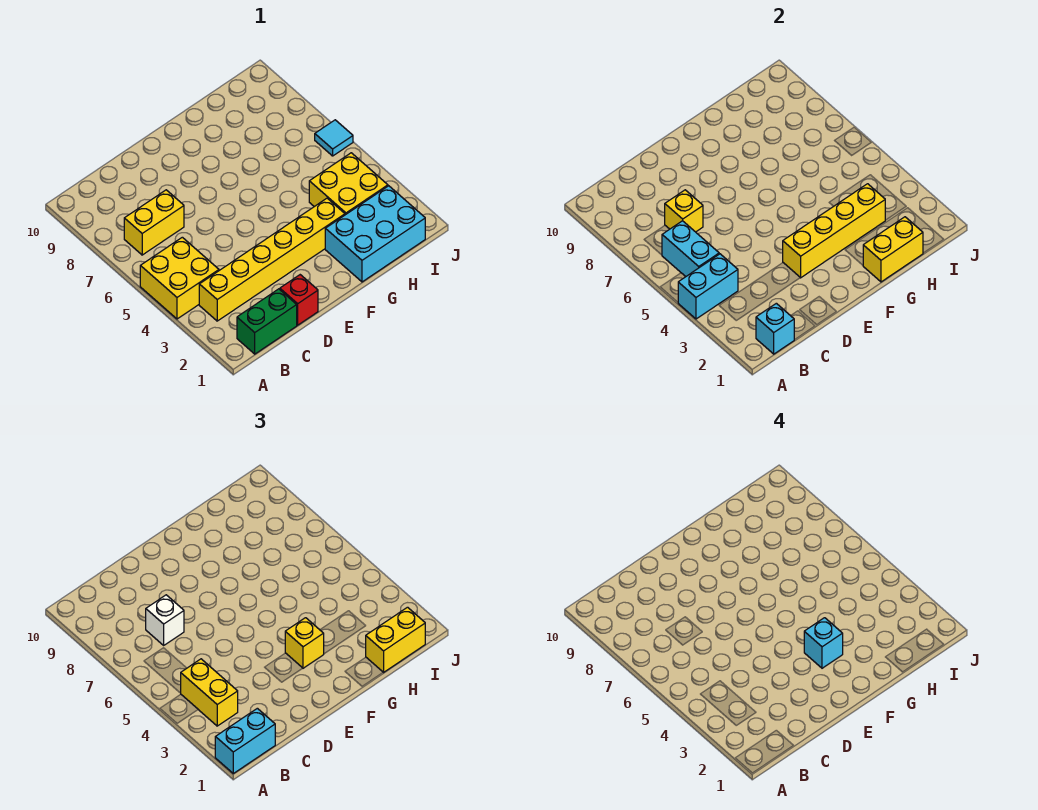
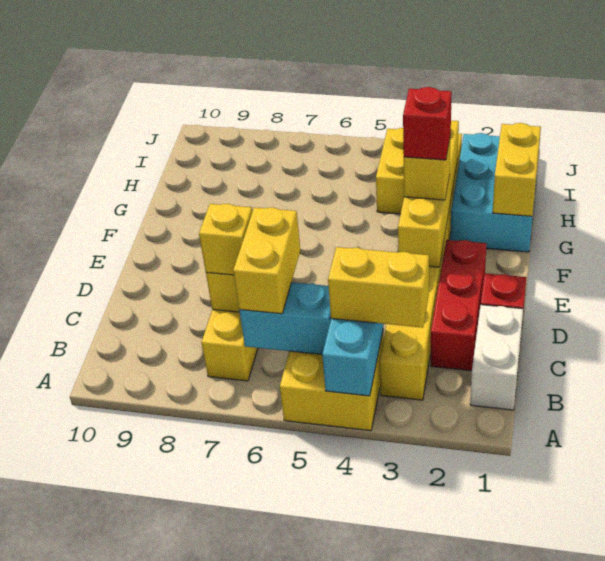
cyan 1x2 brick [215,708,275,773] -> none
green 1x2 brick [237,289,297,354] -> white 1x2 brick [470,305,523,410]
cyan 1x1 brick [756,303,794,354] -> none
none -> red 1x3 brick [431,240,486,371]
white 1x1 brick [146,595,184,645] -> yellow 1x1 brick [199,204,252,275]
cyan 1x1 brick [804,618,843,668] -> red 1x1 brick [403,87,452,160]
yellow 1x2 brick [366,607,425,672] -> yellow 1x2 brick moved to [233,207,300,314]
cyan 1x1 tile [315,120,353,156] -> none

